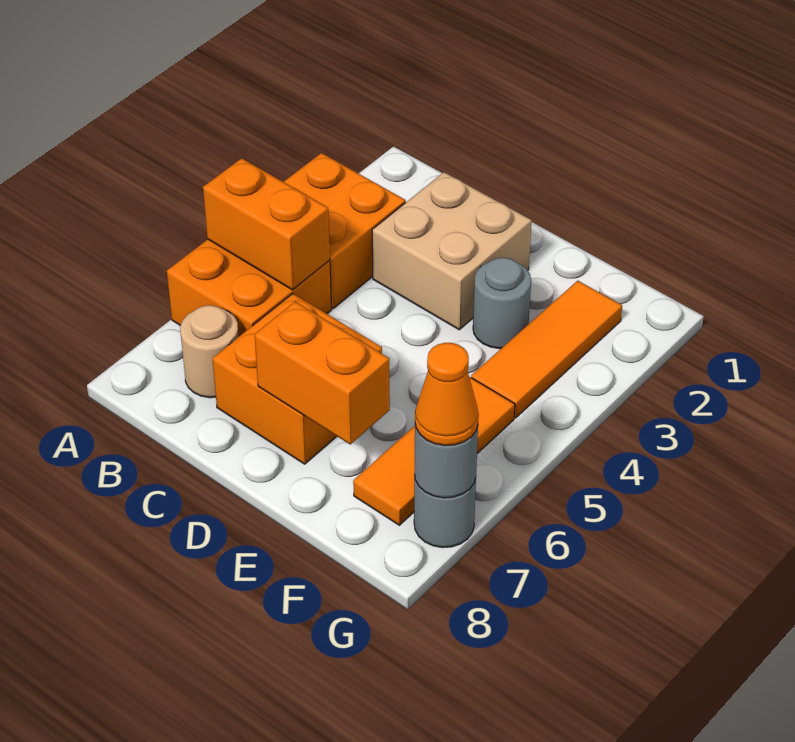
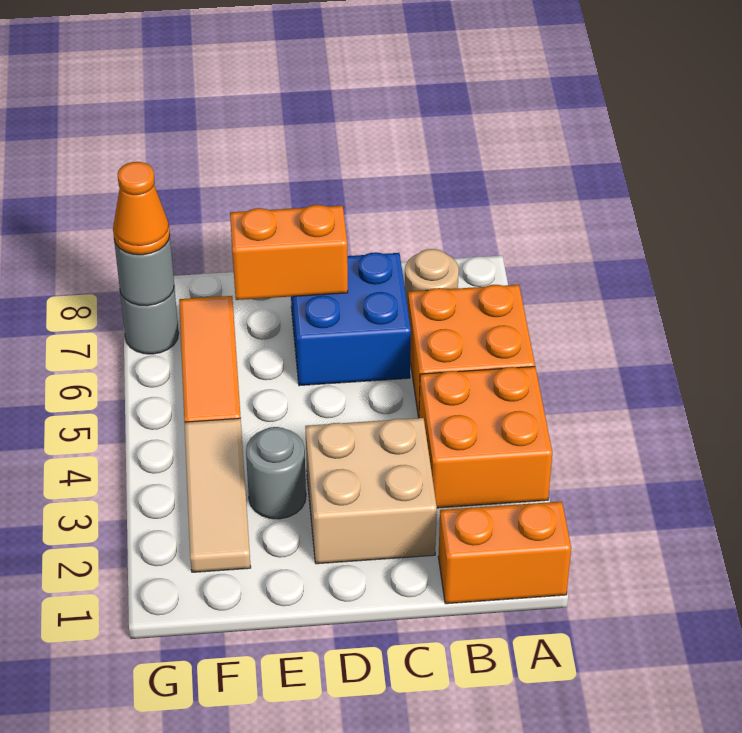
orange 1x2 brick [203,158,330,290] -> orange 1x2 brick moved to [438,502,571,604]
orange 2x2 brick [213,294,382,464] -> blue 2x2 brick [291,252,411,386]
orange 1x3 tile [471,281,622,418] -> tan 1x3 tile [184,418,251,572]

